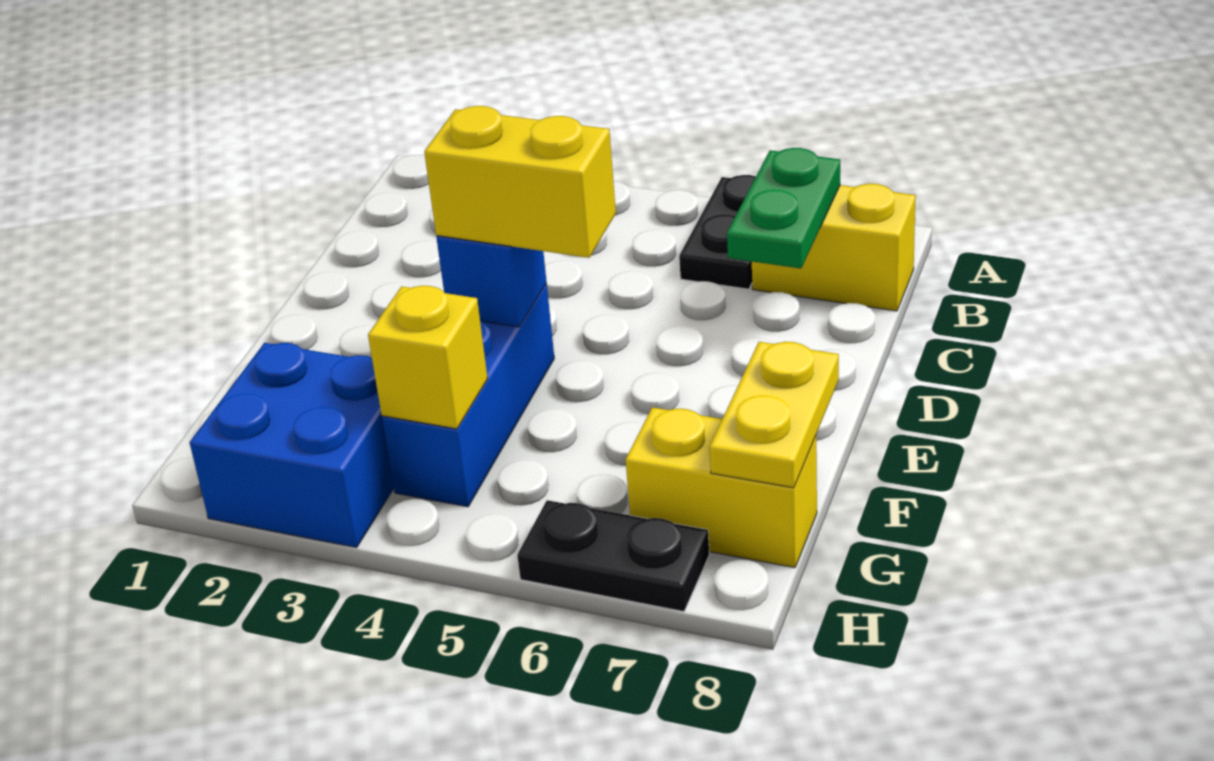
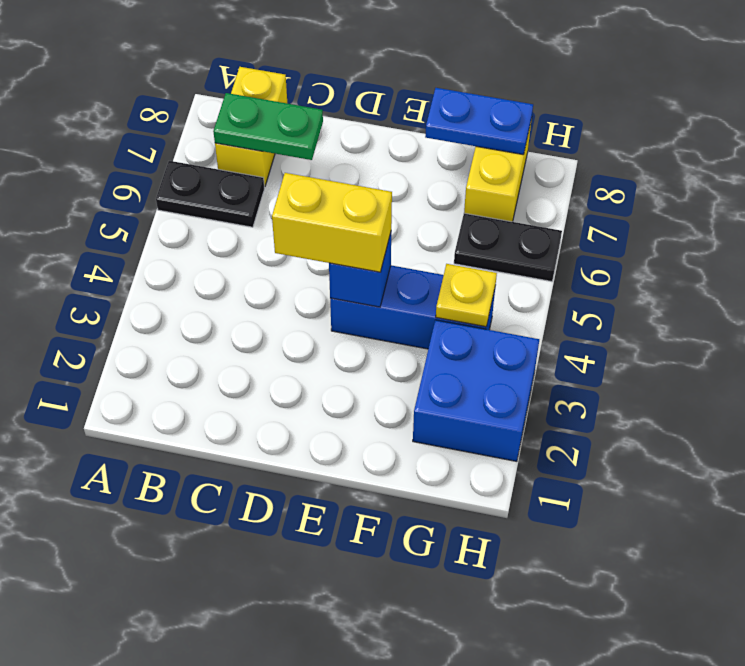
yellow 1x2 brick [424,106,616,258] -> yellow 1x2 brick turned to [272,173,392,272]
yellow 1x2 plate [709,342,839,488] -> blue 1x2 plate [425,88,533,155]
yellow 1x1 brick [368,286,488,429] -> yellow 1x1 plate [436,264,497,327]
black 1x2 plate [517,500,709,612] -> black 1x2 plate turned to [454,213,562,281]

